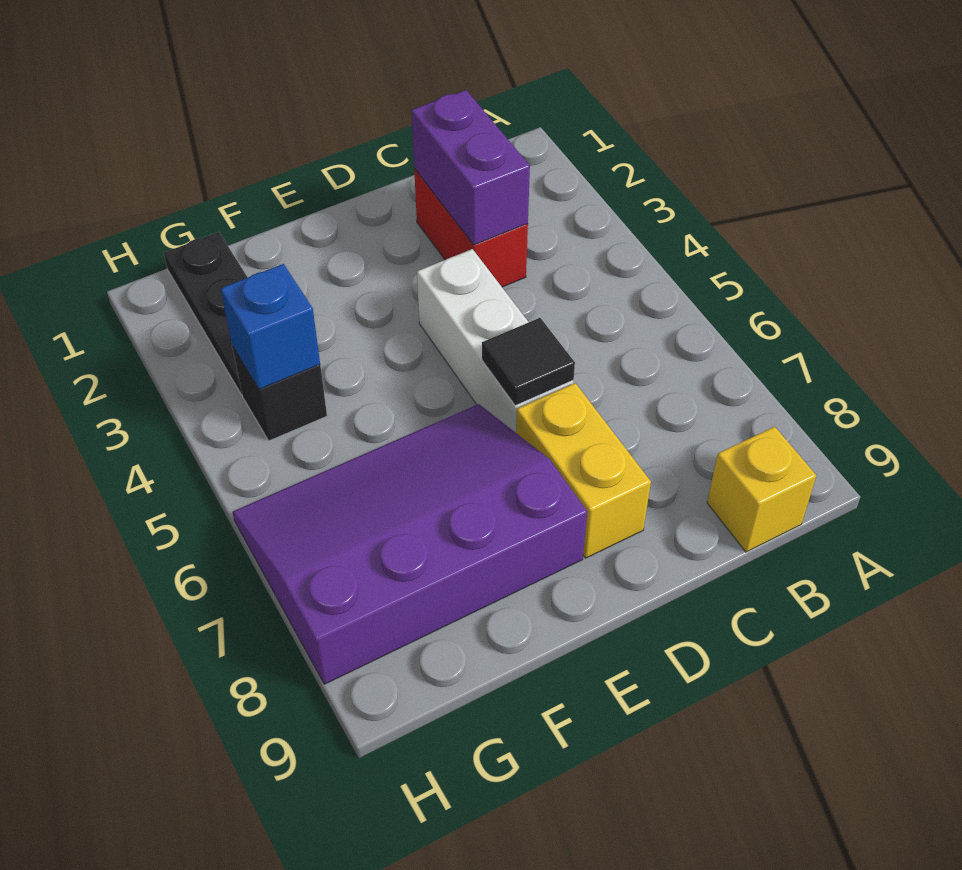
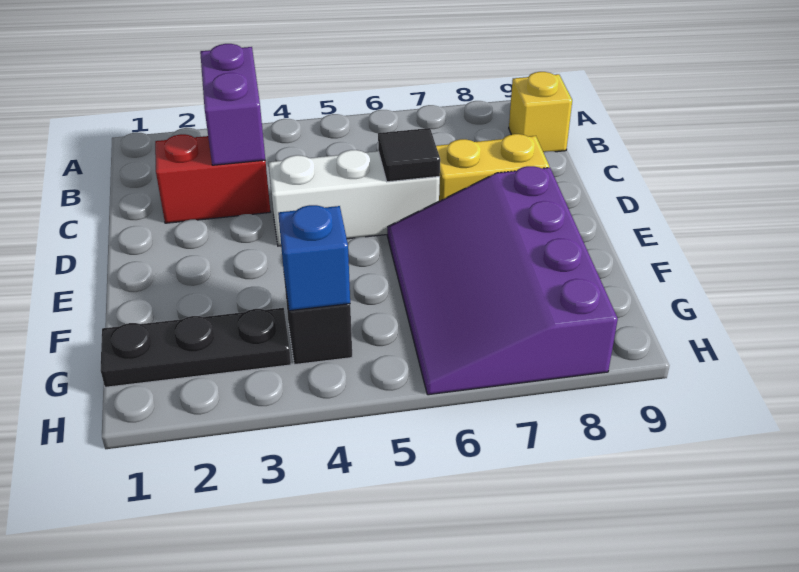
purple 1x2 brick [411,90,530,245] -> purple 1x2 brick turned to [200,44,265,165]

